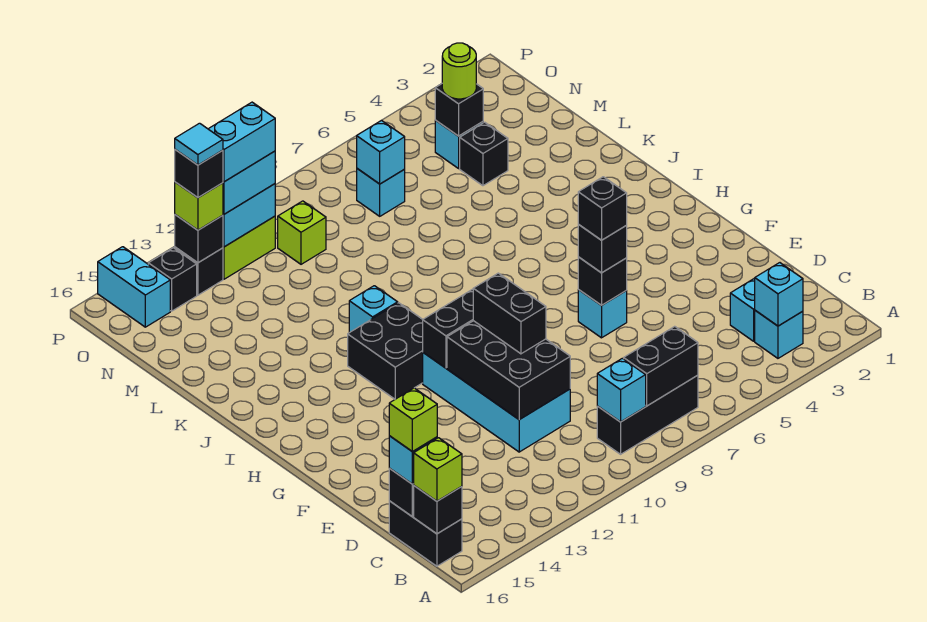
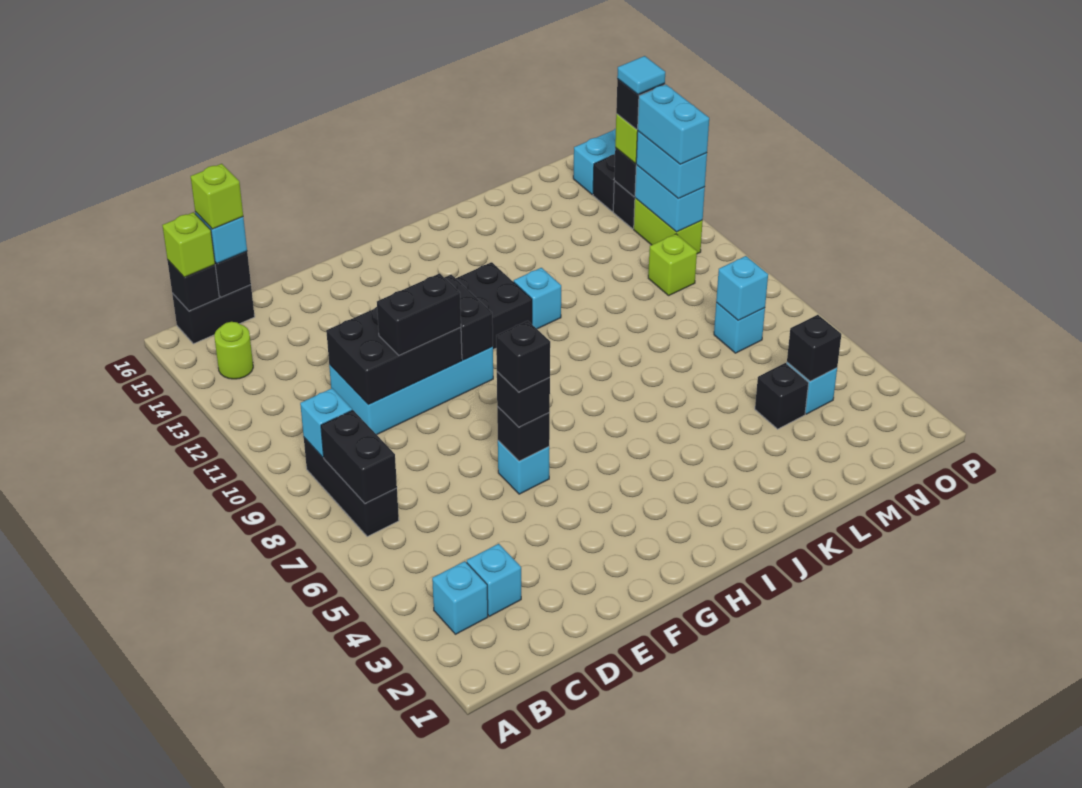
cyan 1x1 brick [755,263,803,326] -> none
lime 1x1 round brick [442,43,476,99] -> lime 1x1 round brick moved to [214,322,253,379]

